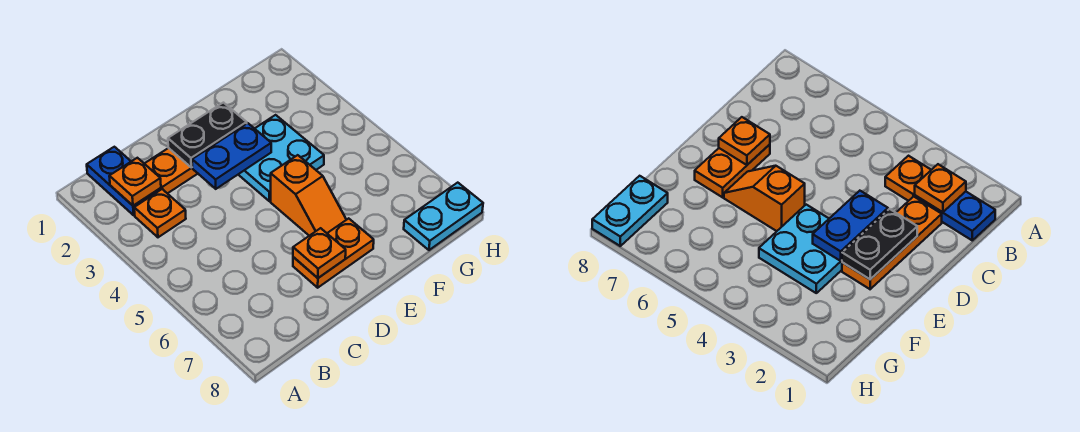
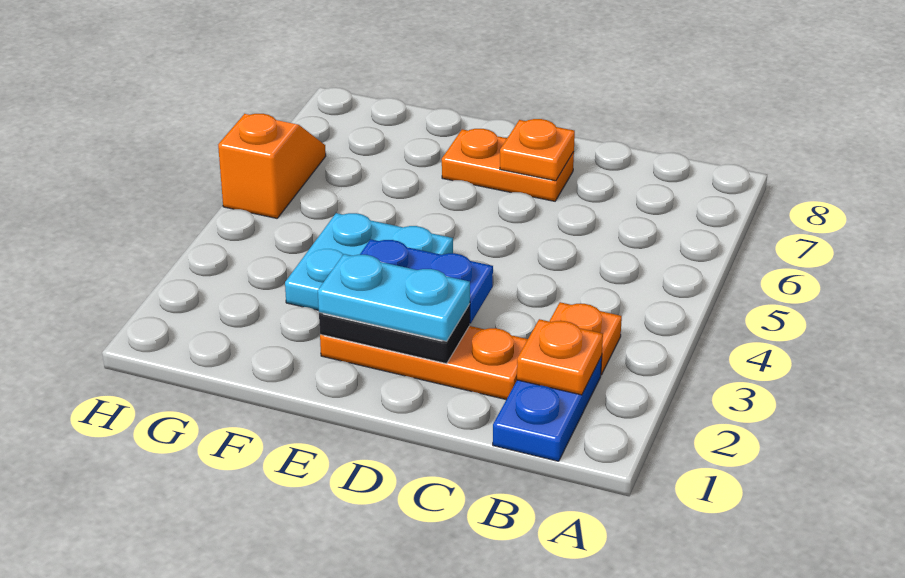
orange 1x2 slope [271,155,346,236] -> orange 1x2 slope moved to [218,114,326,218]
cyan 1x2 plate [404,183,483,250] -> cyan 1x2 plate moved to [318,254,470,341]

